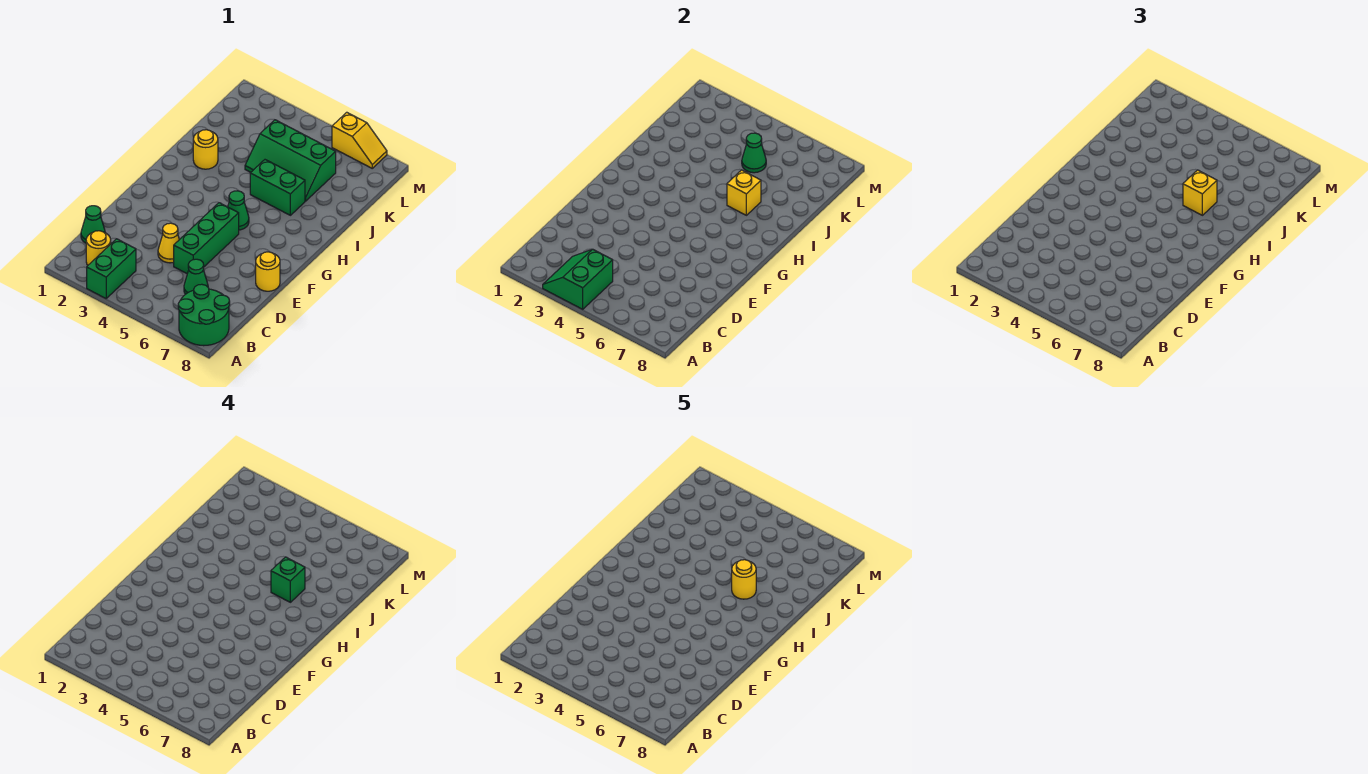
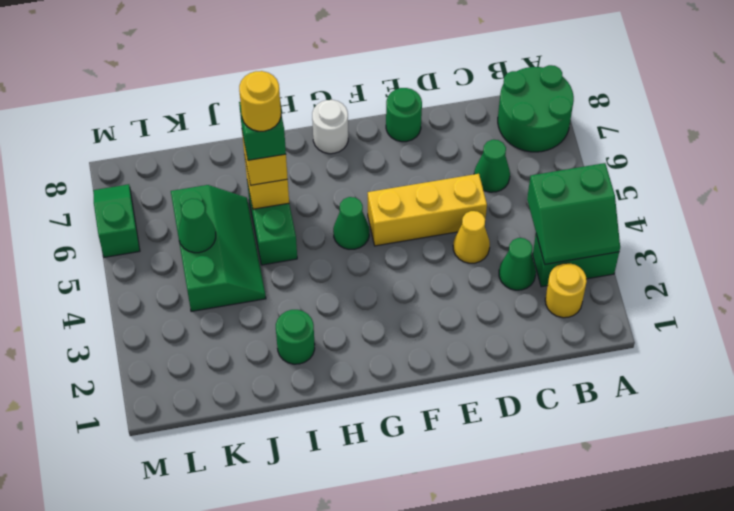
green 1x1 cone [81,206,105,243] -> green 1x1 cone moved to [499,238,536,290]
green 1x3 brick [174,203,239,274] -> yellow 1x3 brick [368,174,487,246]
yellow 1x1 round brick [256,252,280,291] -> green 1x1 round brick [386,88,422,142]
none -> white 1x1 round brick [312,100,348,154]
yellow 1x1 round brick [193,130,218,169] -> green 1x1 round brick [276,310,315,364]
yellow 1x2 slope [332,112,387,168] -> green 1x2 slope [93,184,140,257]

